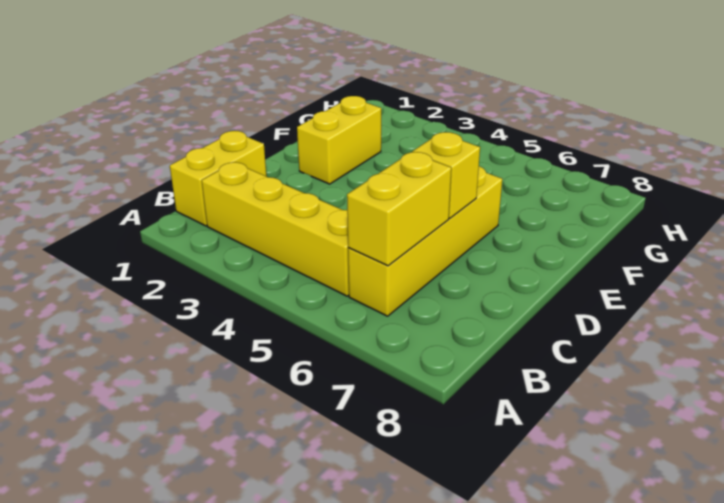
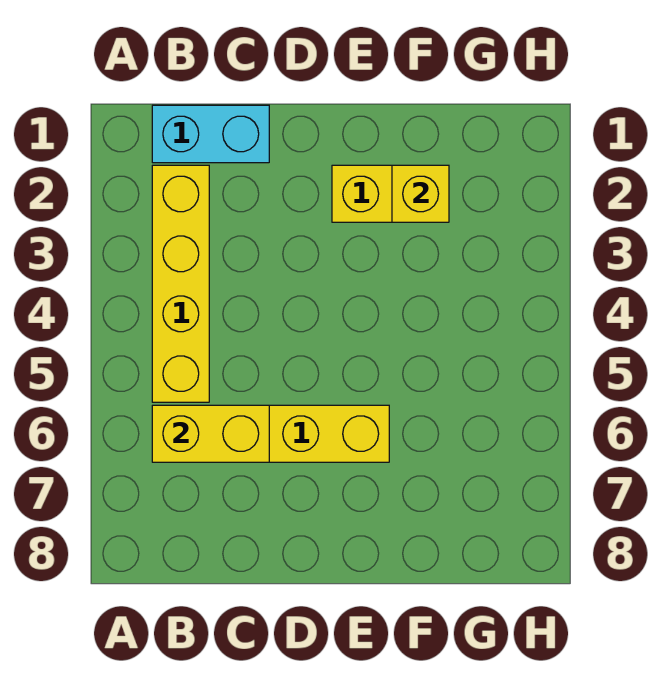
yellow 1x2 brick [170,131,266,226] -> cyan 1x2 brick [152,105,269,163]
yellow 1x1 brick [412,132,480,218] -> yellow 1x1 brick moved to [392,165,449,222]

